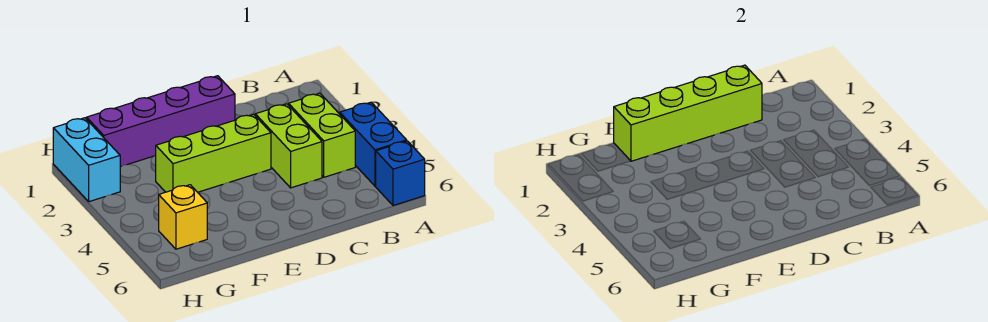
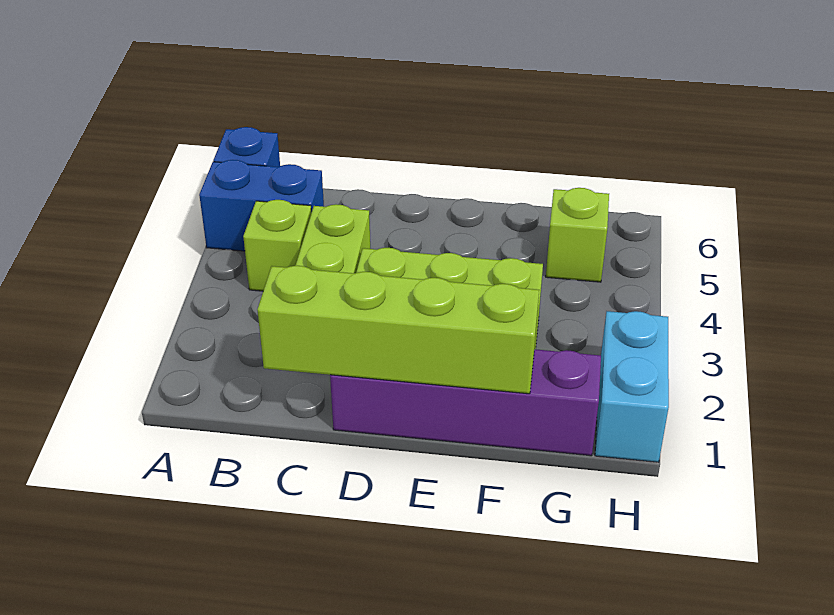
blue 1x2 brick [340,102,407,186] -> blue 1x2 brick turned to [199,160,324,251]
lime 1x2 brick [289,93,355,177] -> lime 1x1 brick [243,200,311,291]
yellow 1x1 brick [159,185,207,249] -> lime 1x1 brick [546,188,609,282]

